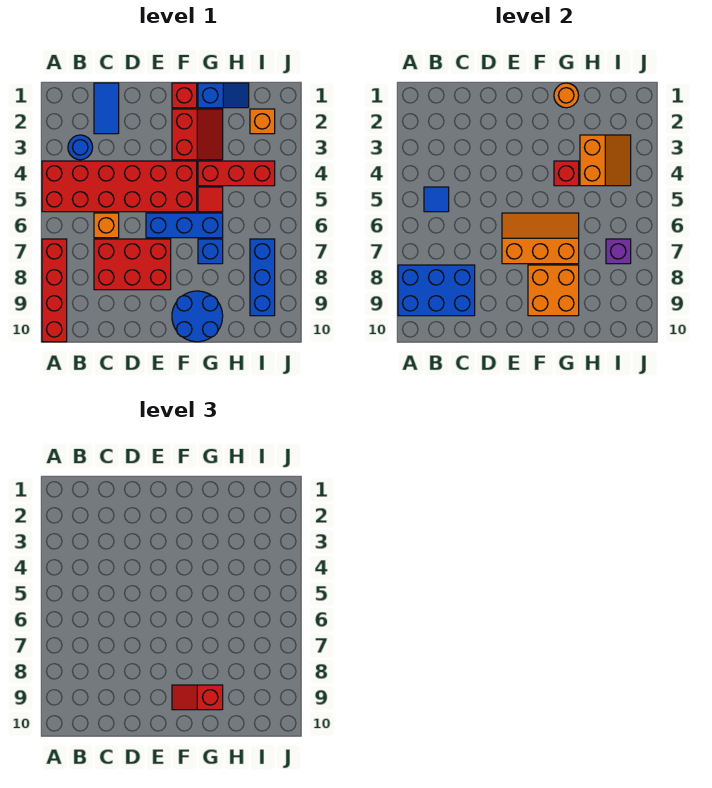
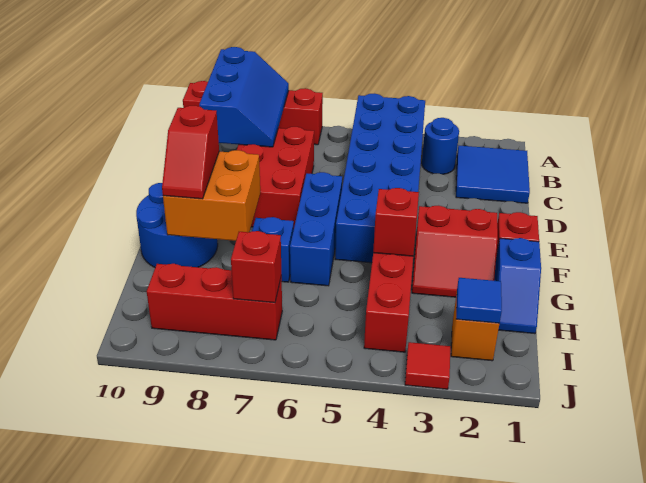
red 2x6 brick [42,161,197,212] -> blue 2x6 brick [335,94,425,263]
blue 2x3 brick [398,265,475,316] -> blue 2x3 slope [199,47,289,147]
blue 1x1 tile [424,187,449,212] -> blue 1x1 tile moved to [456,278,502,323]
blue 1x2 tile [94,83,119,134] -> blue 2x2 tile [456,146,530,203]
orange 1x1 brick [94,213,119,238] -> none
orange 2x3 slope [502,213,579,264] -> none
red 1x2 slope [172,685,223,710] -> red 1x2 slope turned to [162,106,219,199]
orange 1x1 round brick [554,83,579,108] -> none
red 1x1 tile [198,187,223,212] -> red 1x1 tile moved to [405,342,450,389]
orange 2x2 slope [580,135,631,186] -> none
blue 1x3 brick [250,239,275,316] -> red 1x3 brick [147,264,282,340]
purple 1x1 brick [606,239,631,264] -> red 1x1 brick [231,231,281,303]

